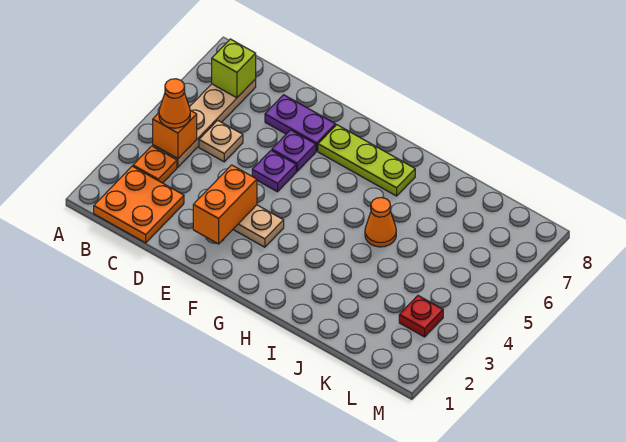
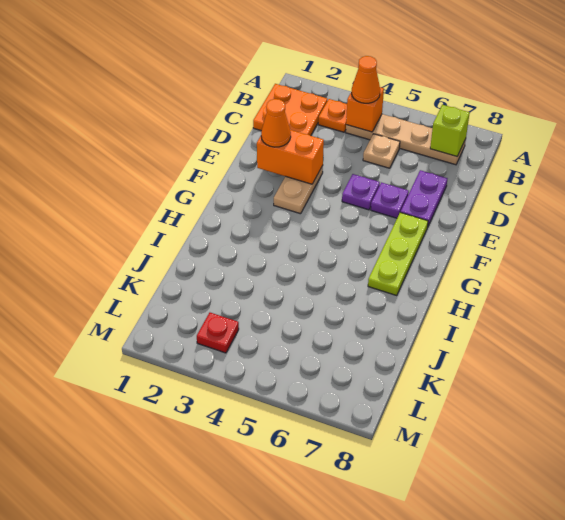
orange 1x1 cone [365,197,396,247] -> orange 1x1 cone moved to [261,99,291,147]

